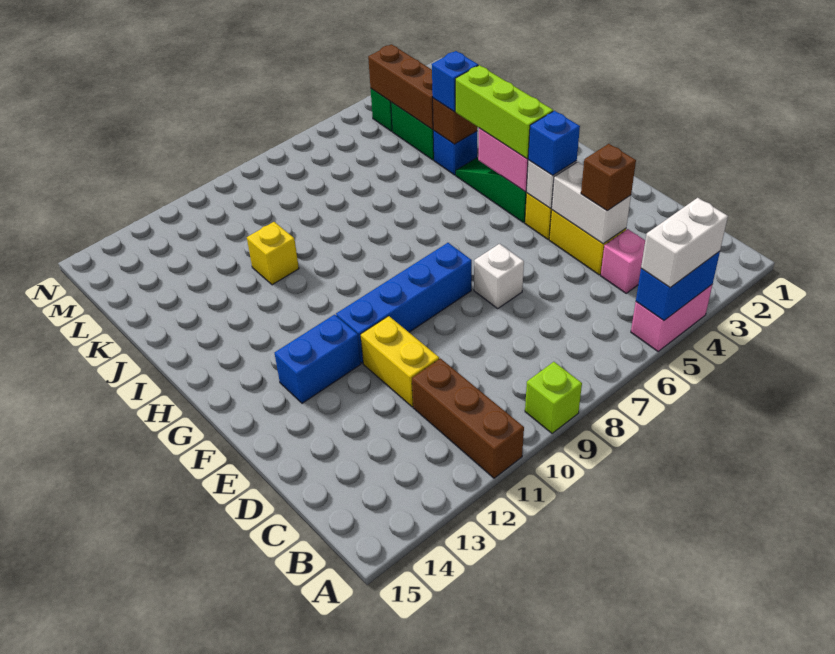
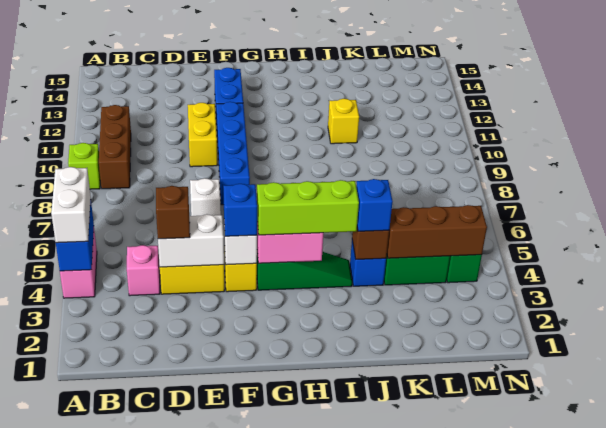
brown 1x3 brick [412,358,524,478] -> brown 1x3 brick turned to [99,105,131,189]
yellow 1x2 brick [361,316,439,407] -> yellow 1x2 brick turned to [188,103,217,167]

